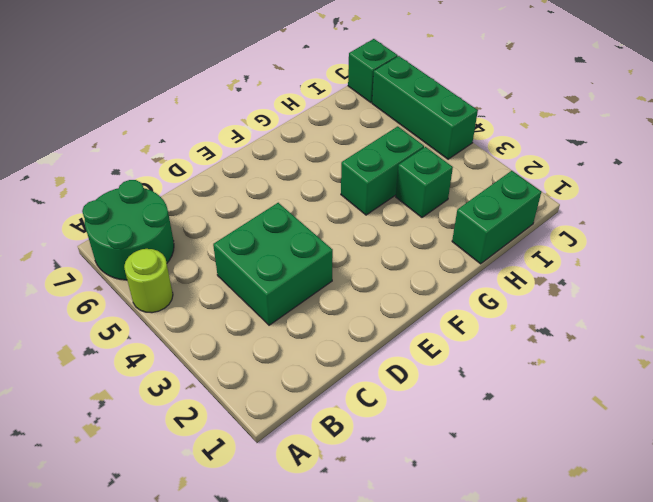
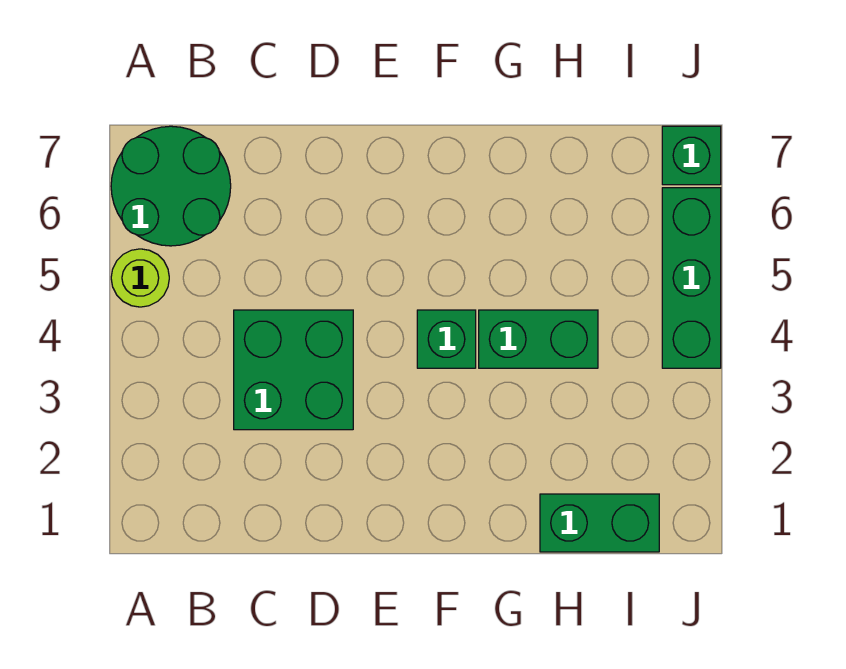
green 1x1 brick [396,147,453,217] -> green 1x1 brick moved to [417,310,476,368]

